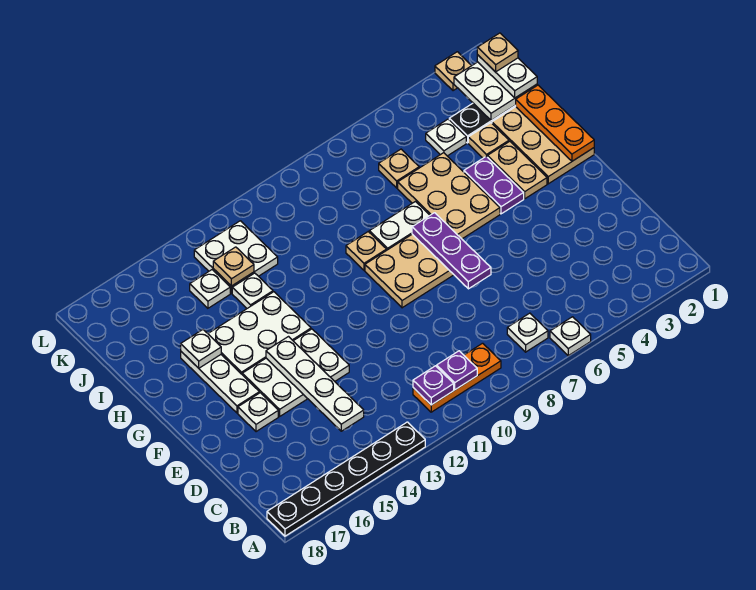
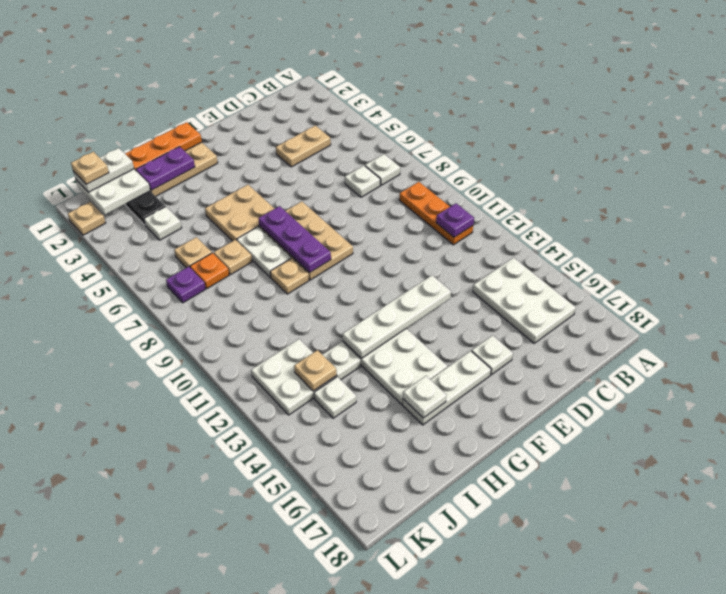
white 1x1 plate [550,317,591,356] -> white 1x1 plate moved to [345,166,380,197]
black 1x6 plate [267,422,425,536] -> none
purple 1x1 plate [437,351,477,390] -> purple 1x1 plate moved to [166,267,205,303]
white 1x4 plate [266,337,364,431] -> white 1x4 plate moved to [343,275,451,358]
purple 1x3 plate [412,213,491,289] -> purple 1x3 plate turned to [258,206,331,273]
white 2x3 plate [242,329,349,416] -> white 2x3 plate moved to [473,258,576,343]
tan 1x2 plate [487,141,547,199] -> tan 1x2 plate moved to [276,125,331,167]
purple 1x2 plate [464,156,524,214] -> purple 1x2 plate moved to [136,147,195,190]
tan 2x3 plate [398,153,500,239] -> tan 2x2 plate [205,185,275,241]
tan 1x1 plate [468,123,509,158] -> tan 1x1 plate moved to [214,240,252,275]
none -> orange 1x1 plate [190,253,229,288]

